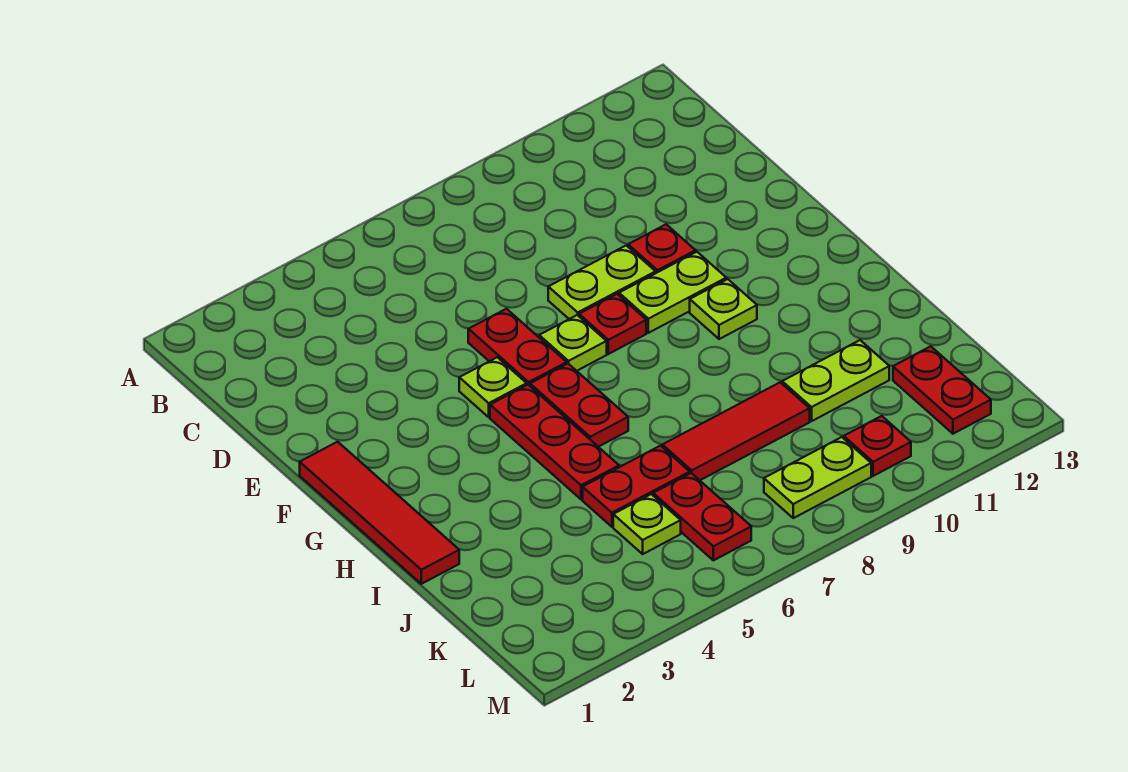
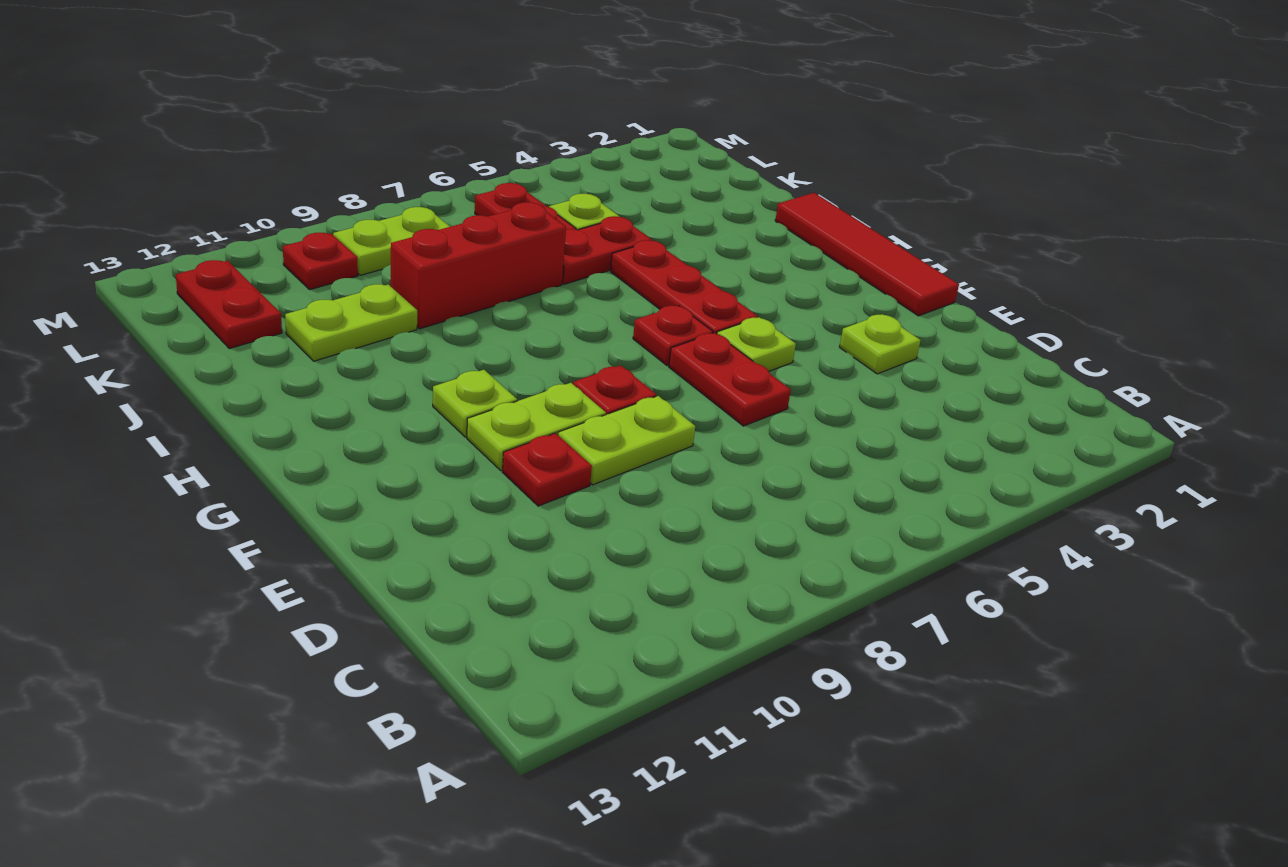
lime 1x1 plate [539,315,607,371] -> lime 1x1 plate moved to [840,314,921,374]
red 1x2 plate [530,364,628,447] -> red 1x1 plate [633,305,713,366]
red 1x3 tile [662,382,810,480] -> red 1x3 brick [391,202,566,329]

